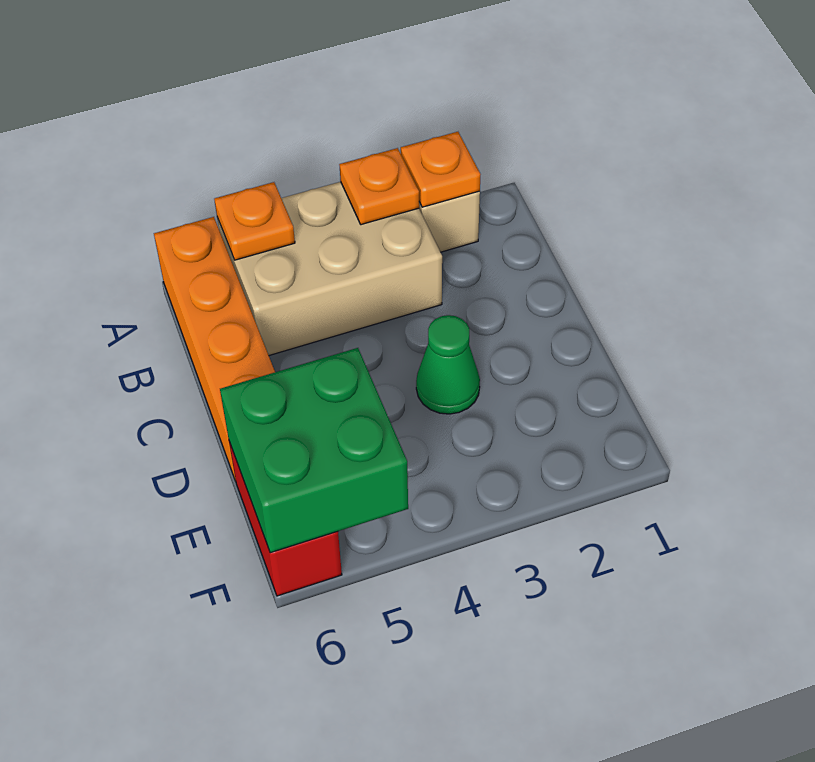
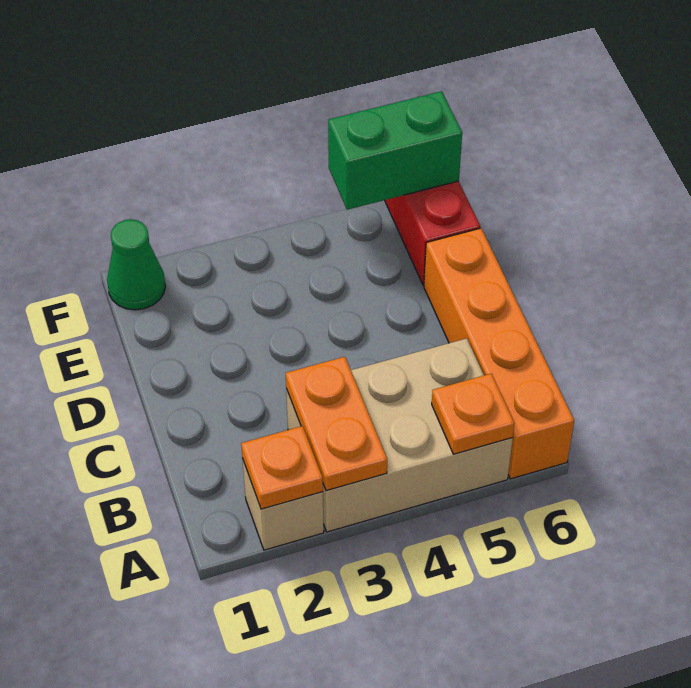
orange 1x1 plate [339,148,419,225] -> orange 1x2 plate [286,357,387,491]
green 1x1 cone [416,315,480,414] -> green 1x1 cone moved to [107,219,165,310]
green 2x2 brick [220,348,408,553] -> green 1x2 brick [328,91,462,210]

